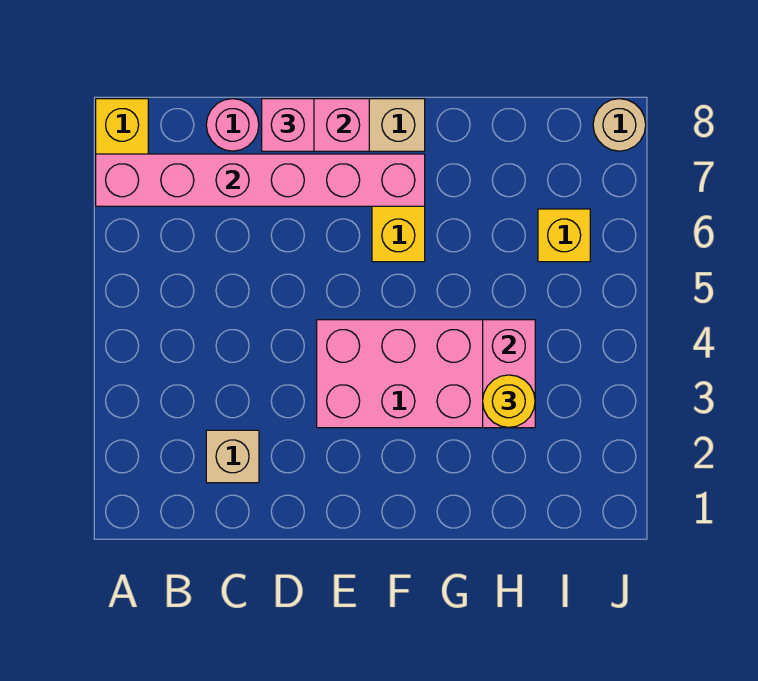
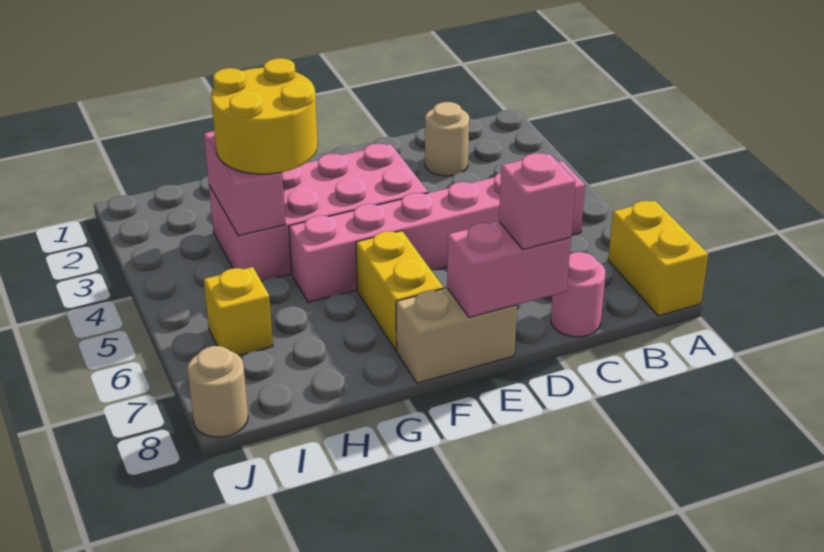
pink 1x6 brick [96,154,425,206] -> pink 1x6 brick moved to [289,161,585,302]
tan 1x1 brick [206,430,259,483] -> tan 1x1 round brick [425,102,469,176]
yellow 1x1 round brick [483,375,535,428] -> yellow 2x2 round brick [211,58,318,174]

